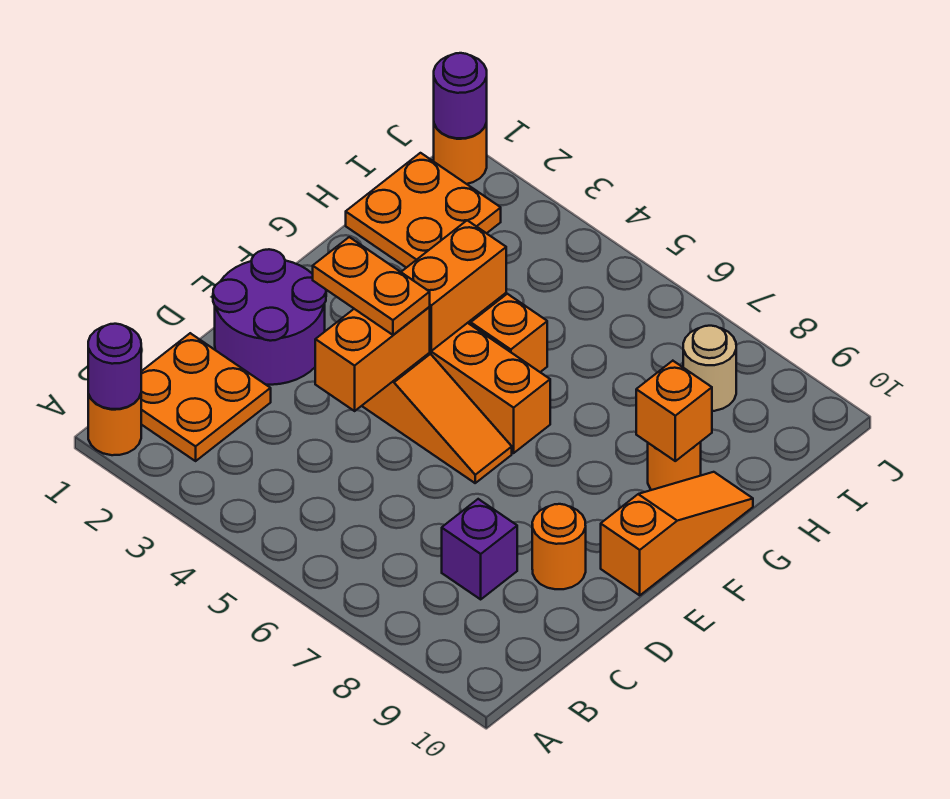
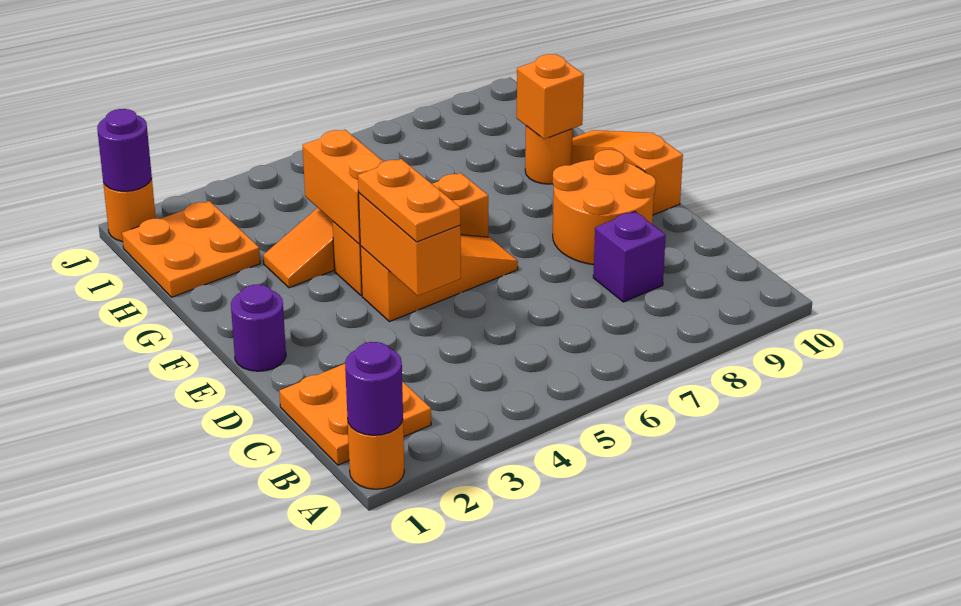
purple 2x2 round brick [213,249,326,385] -> purple 1x1 round brick [231,285,286,371]
orange 1x1 round brick [532,504,586,589] -> orange 2x2 round brick [553,150,656,265]
orange 1x2 plate [313,237,430,335] -> orange 1x2 plate turned to [358,159,460,242]
tan 1x1 round brick [683,326,736,411] -> none

